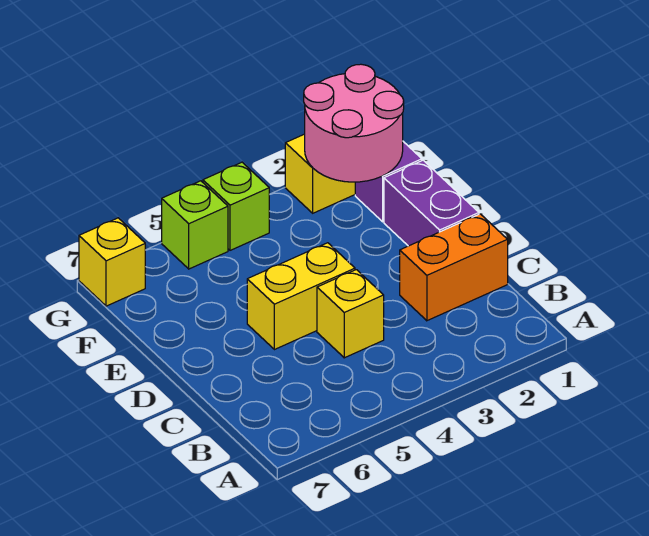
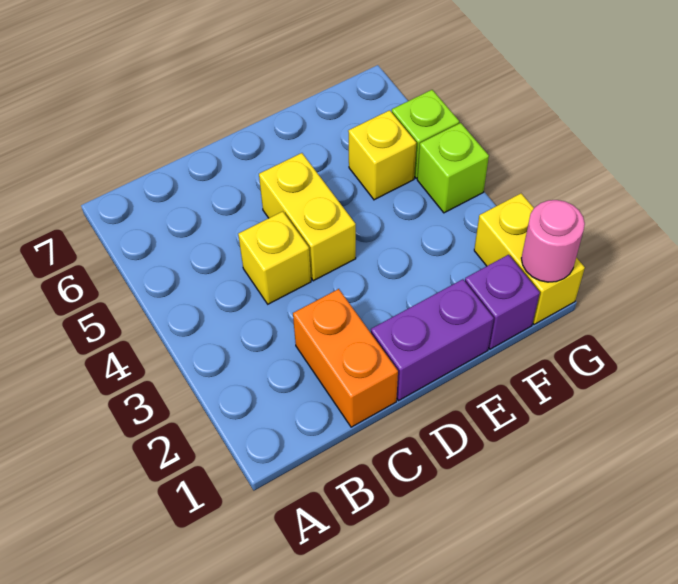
pink 2x2 round brick [304,64,404,182] -> pink 1x1 round brick [521,200,585,282]
yellow 1x1 brick [79,218,145,306] -> yellow 1x1 brick moved to [348,110,416,200]

